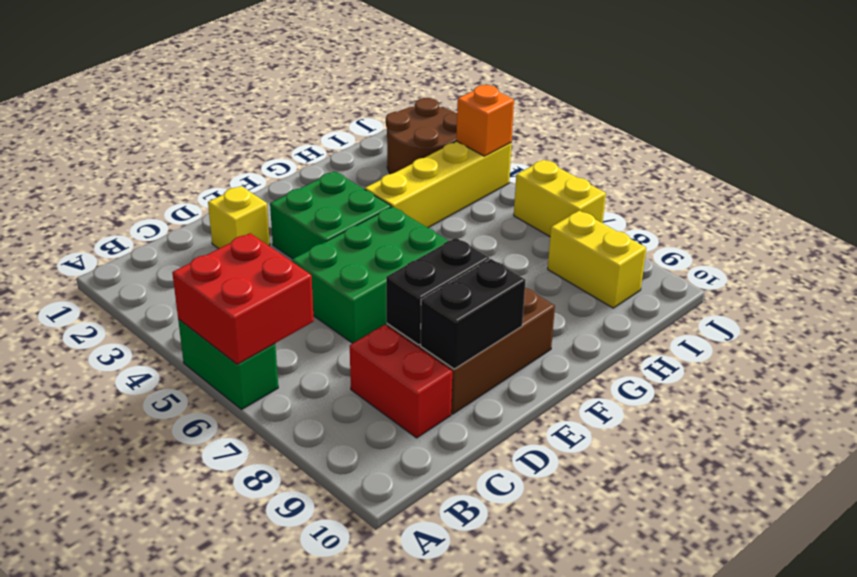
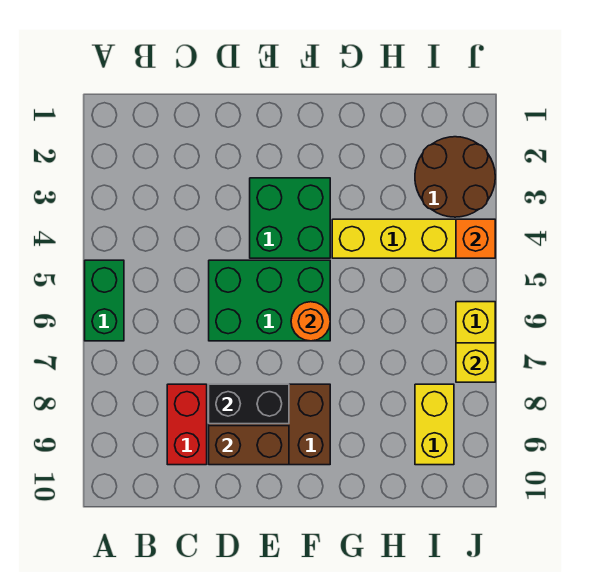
red 2x2 brick [172,233,314,364] -> none
yellow 1x1 brick [208,186,270,249] -> yellow 1x1 brick moved to [456,343,495,382]
black 1x2 brick [421,259,526,369] -> brown 1x2 brick [209,426,289,465]
none -> orange 1x1 round brick [291,302,330,341]

